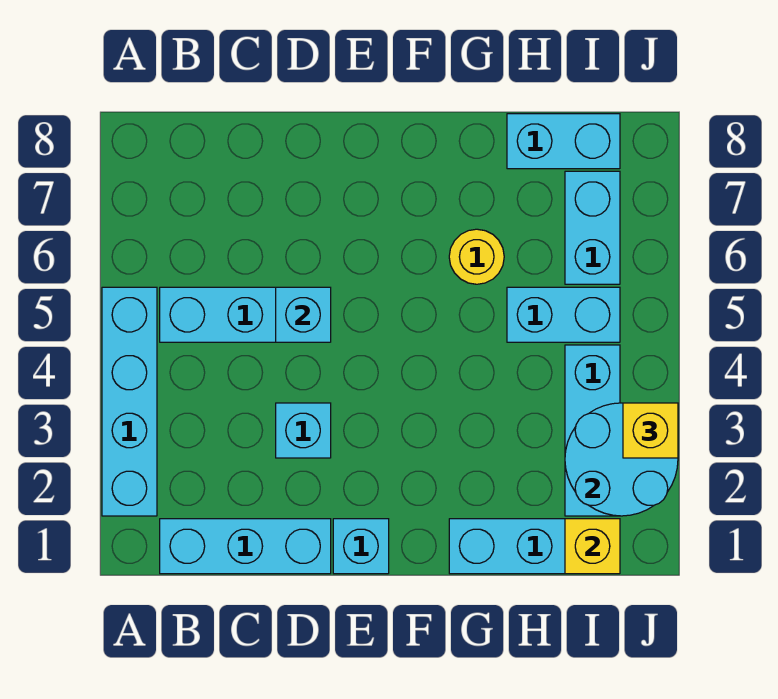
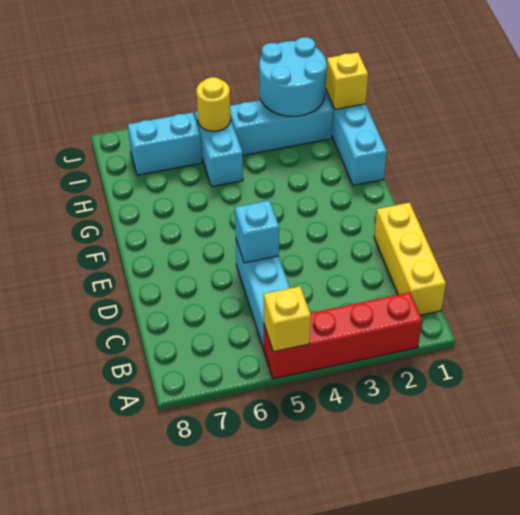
cyan 1x4 brick [102,287,157,516] -> red 1x4 brick [263,292,422,379]
cyan 1x3 brick [160,519,331,574] -> yellow 1x3 brick [374,203,446,315]
cyan 1x1 brick [276,403,331,458] -> none
cyan 1x1 brick [333,519,389,574] -> none
yellow 1x1 round brick [449,229,504,284] -> yellow 1x1 round brick moved to [196,77,231,131]
cyan 1x2 brick [507,114,620,169] -> none
yellow 1x1 brick [623,403,678,458] -> yellow 1x1 brick moved to [263,286,311,352]

